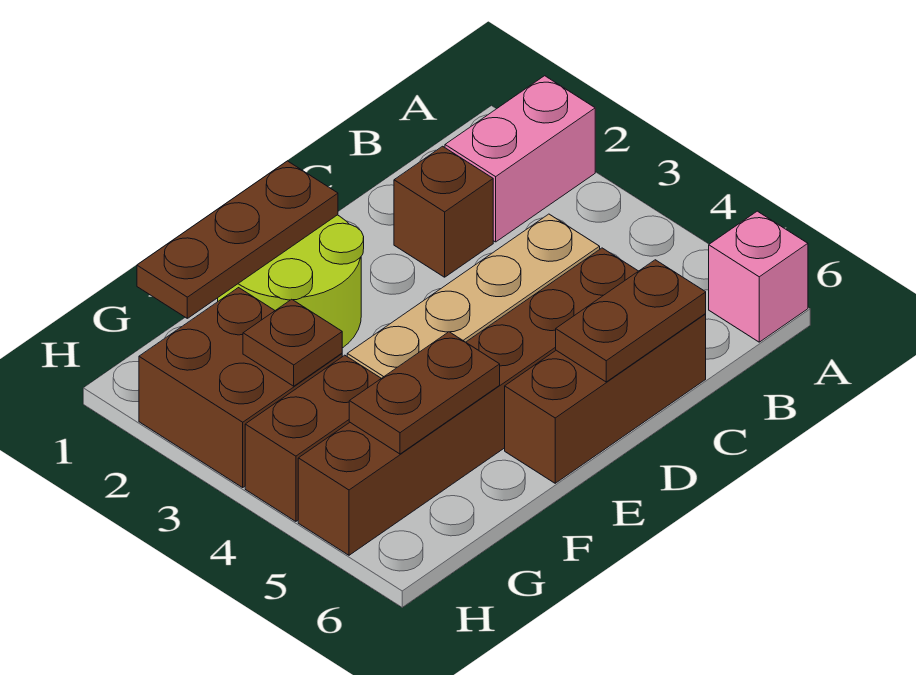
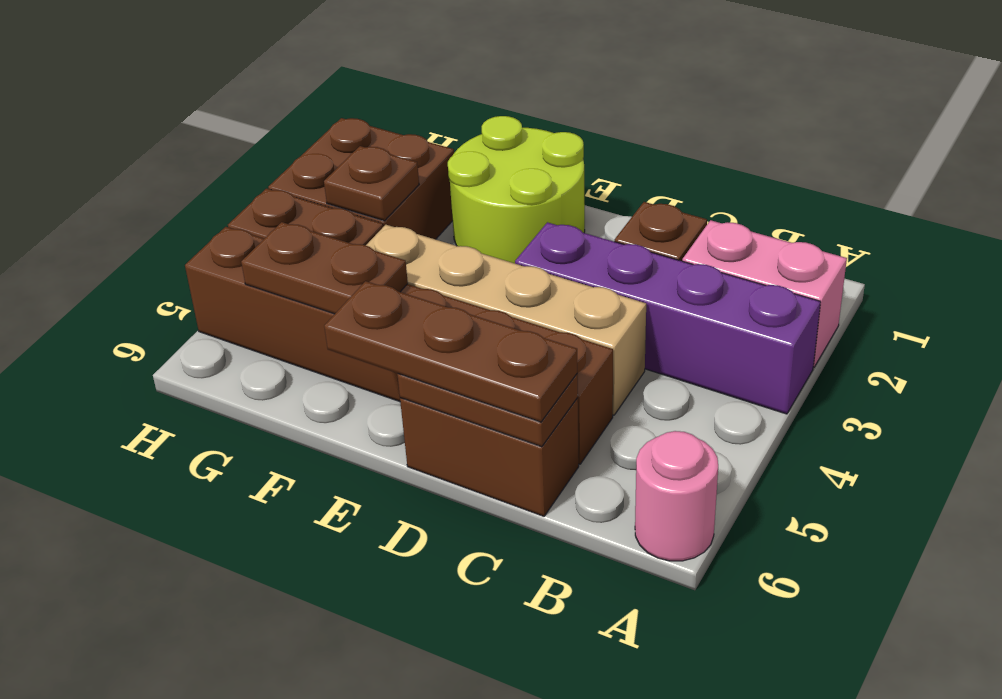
none -> purple 1x4 brick [515,222,820,414]
pink 1x1 brick [709,211,808,342] -> pink 1x1 round brick [635,431,718,561]
brown 1x3 brick [505,314,706,483] -> brown 1x2 brick [400,398,579,516]
brown 1x3 plate [137,161,338,318] -> brown 1x3 plate moved to [324,281,577,422]

